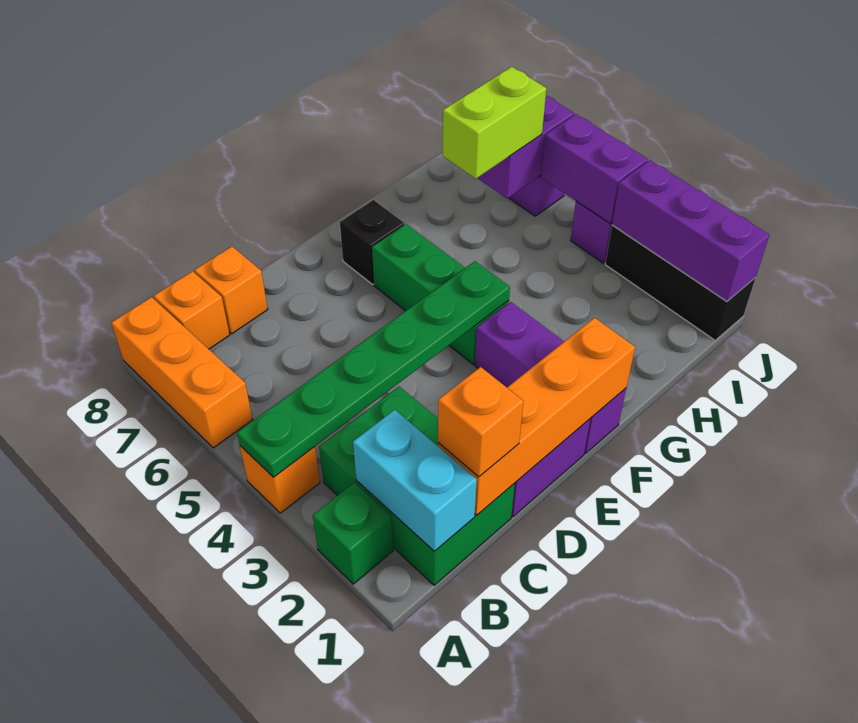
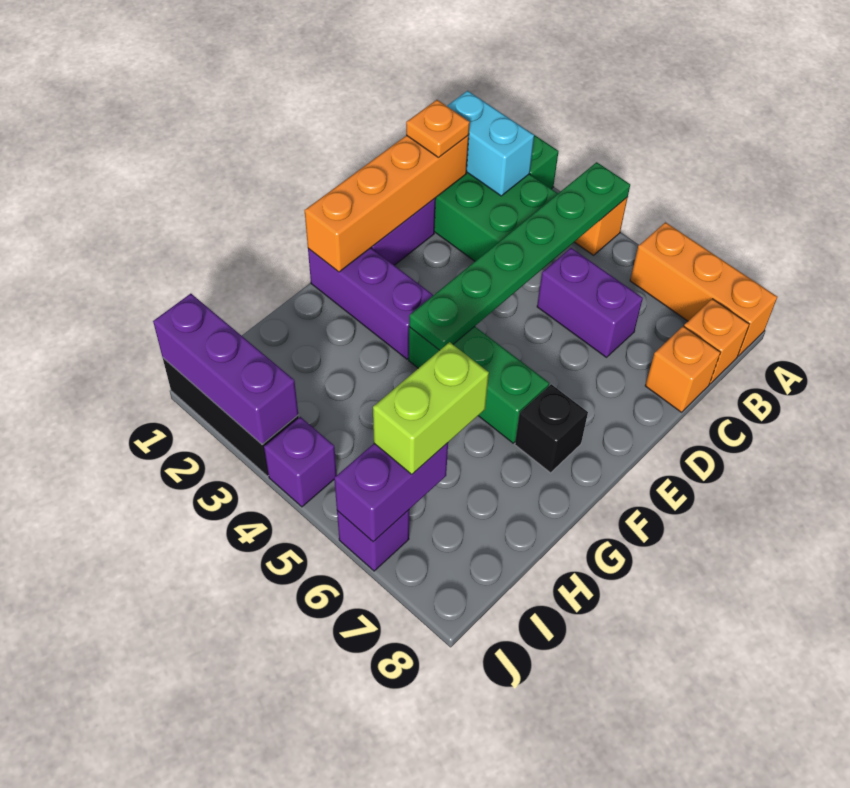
orange 1x1 brick [438,367,523,477] -> orange 1x1 plate [406,100,470,157]
purple 1x2 brick [541,114,648,224] -> purple 1x2 brick moved to [537,248,643,357]

